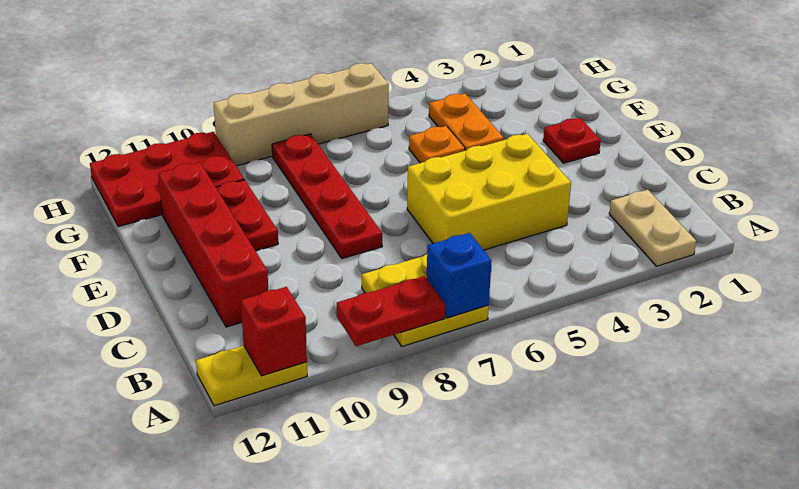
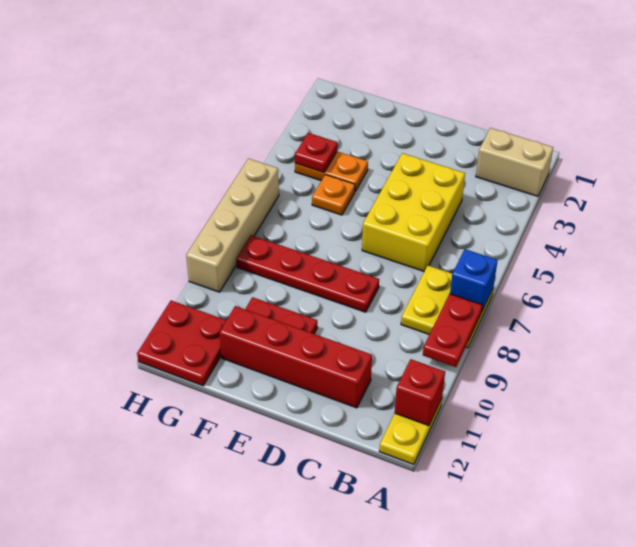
tan 1x2 plate [609,190,696,266] -> tan 1x2 brick [476,128,553,196]
red 1x1 plate [543,118,601,163] -> red 1x1 plate moved to [295,133,337,172]
red 2x3 plate [90,132,244,227] -> red 2x2 plate [137,300,226,386]

